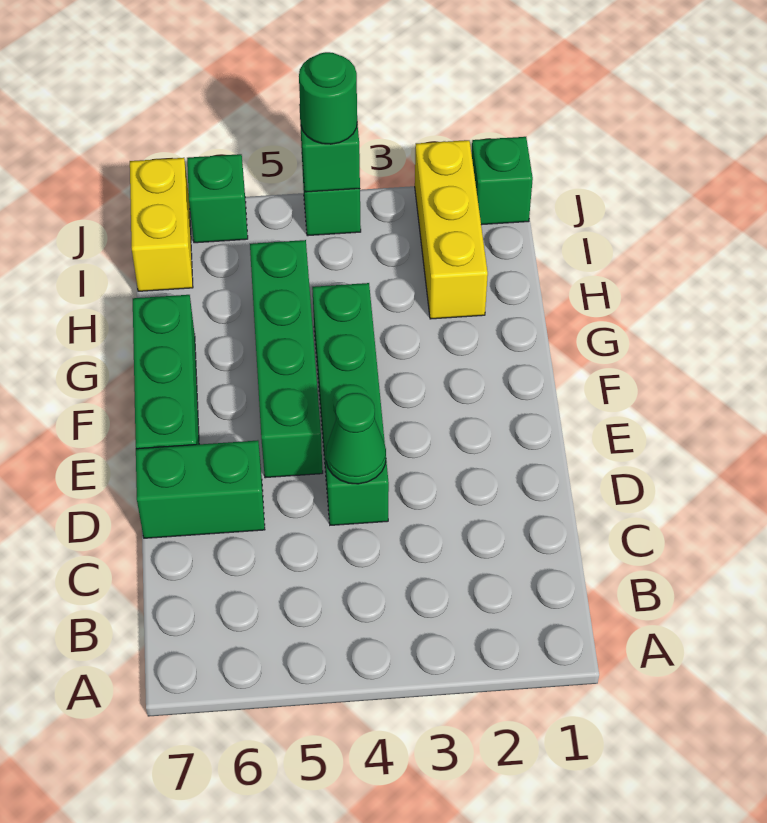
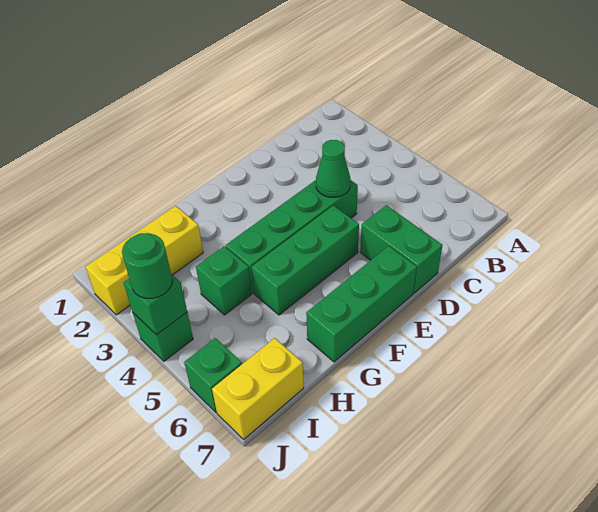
green 1x4 brick [250,240,323,478] -> green 1x3 brick [251,205,359,315]
green 1x1 brick [472,137,533,225] -> green 1x1 brick moved to [196,246,252,315]

